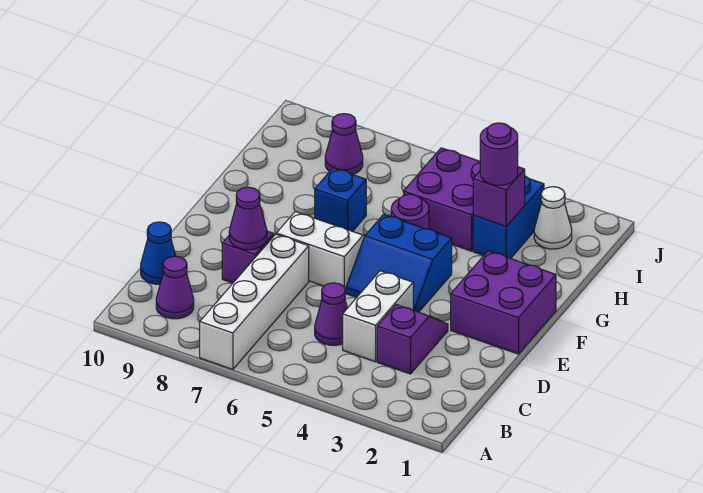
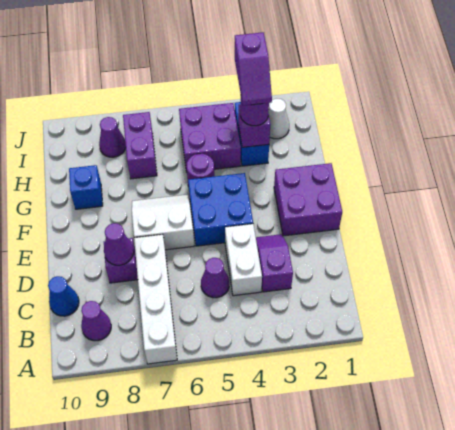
blue 2x2 slope [346,214,452,312] -> blue 2x2 brick [188,173,253,246]
blue 1x1 brick [315,168,366,231] -> blue 1x1 brick moved to [69,165,103,209]
none -> purple 1x2 slope [235,32,272,106]
none -> purple 1x2 brick [123,112,157,179]

